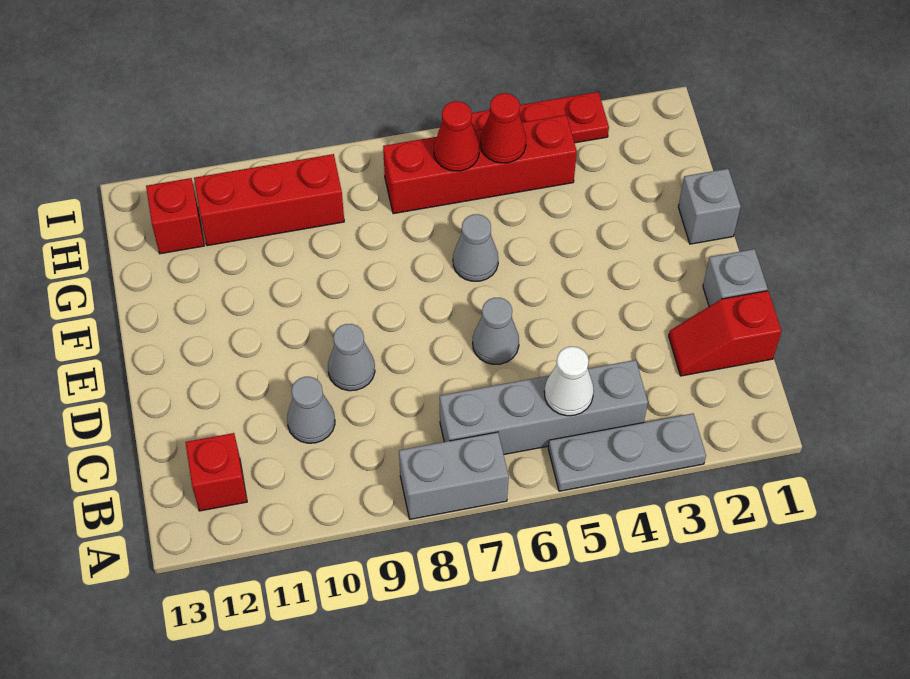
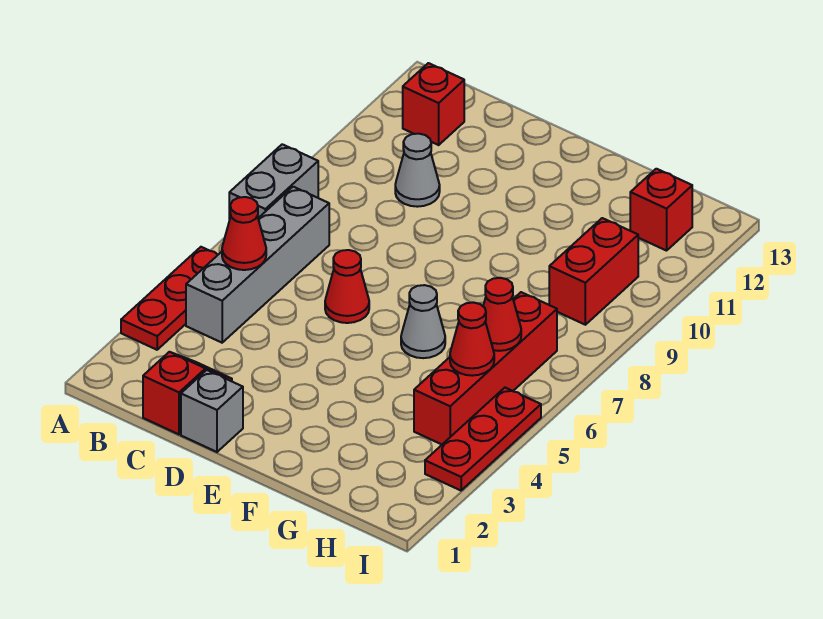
grey 1x3 plate [548,414,706,491] -> red 1x3 plate [121,247,218,350]
white 1x1 cone [544,347,594,416] -> red 1x1 cone [222,197,266,270]
grey 1x1 cone [473,298,519,364] -> red 1x1 cone [325,250,369,323]
grey 1x1 cone [328,324,375,391] -> none
grey 1x1 brick [678,169,741,244] -> none
red 1x3 brick [194,154,344,246] -> red 1x2 brick [549,218,638,325]

